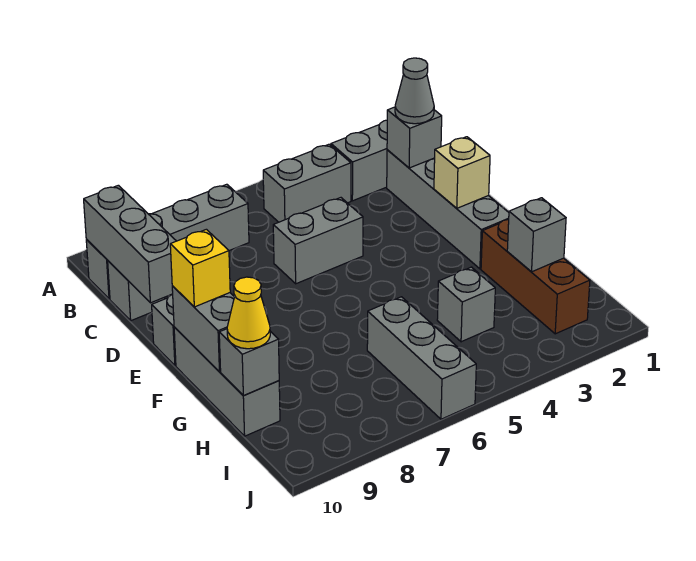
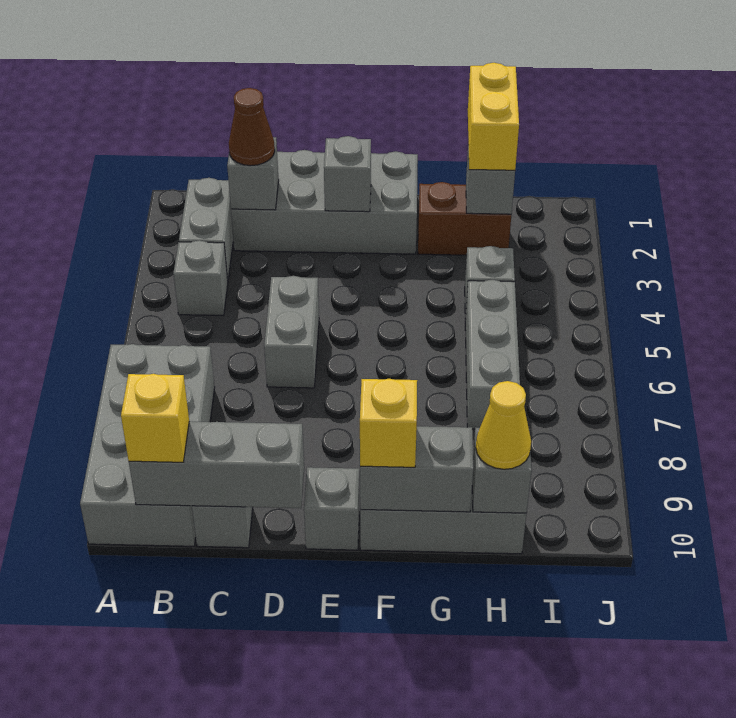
grey 1x2 brick [263,144,351,222] -> grey 1x1 brick [173,240,228,316]
grey 1x4 brick [86,184,249,299] -> grey 2x4 brick [80,344,215,546]
none -> yellow 1x1 brick [121,374,189,462]
grey 1x4 brick [387,150,509,269] -> grey 2x4 brick [231,150,418,254]
grey 1x1 cone [395,58,434,124] -> brown 1x1 cone [229,88,275,166]
tan 1x1 brick [434,137,490,208] -> grey 1x1 brick [324,136,371,212]
brown 1x3 brick [481,219,590,334] -> brown 1x2 brick [418,182,511,255]
none -> yellow 1x2 brick [468,63,519,170]
grey 1x3 brick [367,297,476,419] -> grey 1x3 brick turned to [465,280,520,429]

